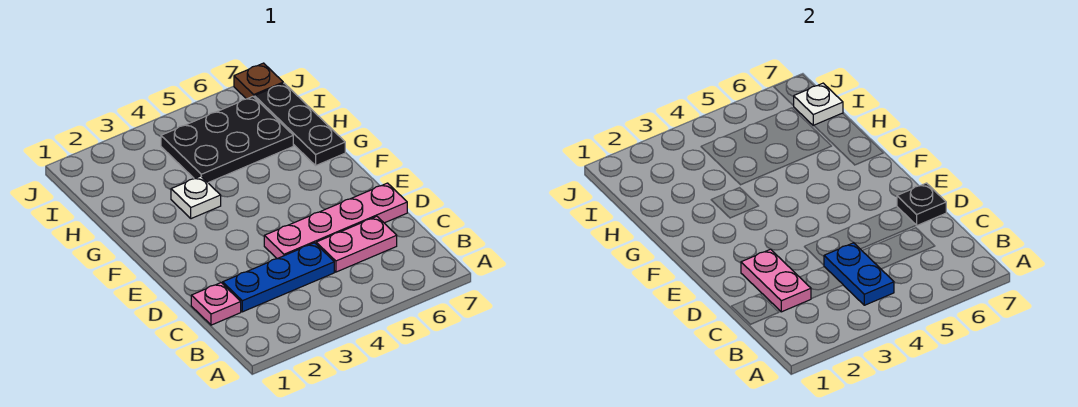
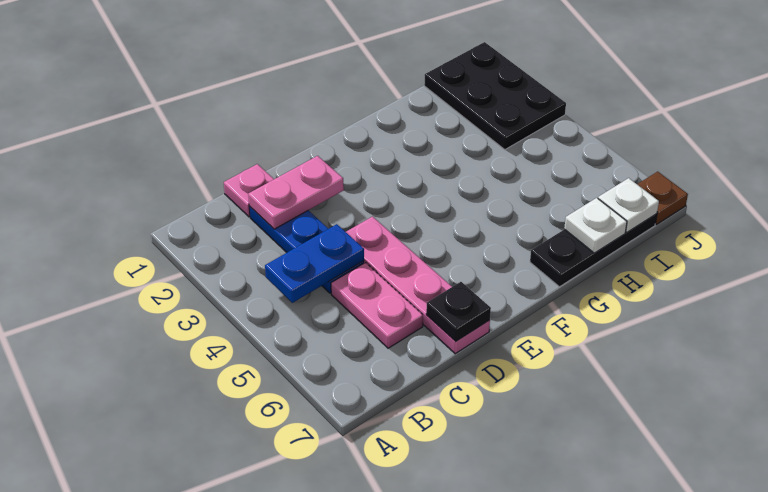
white 1x1 plate [171,176,221,219] -> white 1x1 plate moved to [564,198,627,253]
black 2x3 plate [161,97,293,183] -> black 2x3 plate moved to [424,42,566,150]

